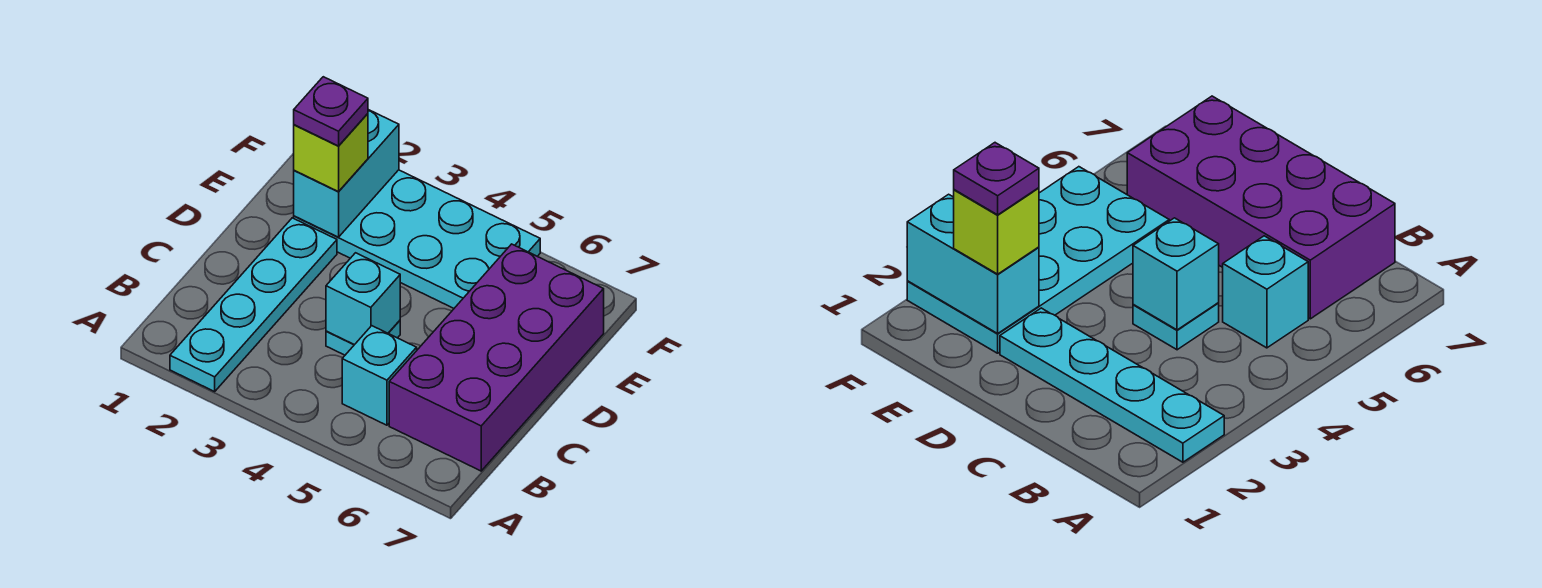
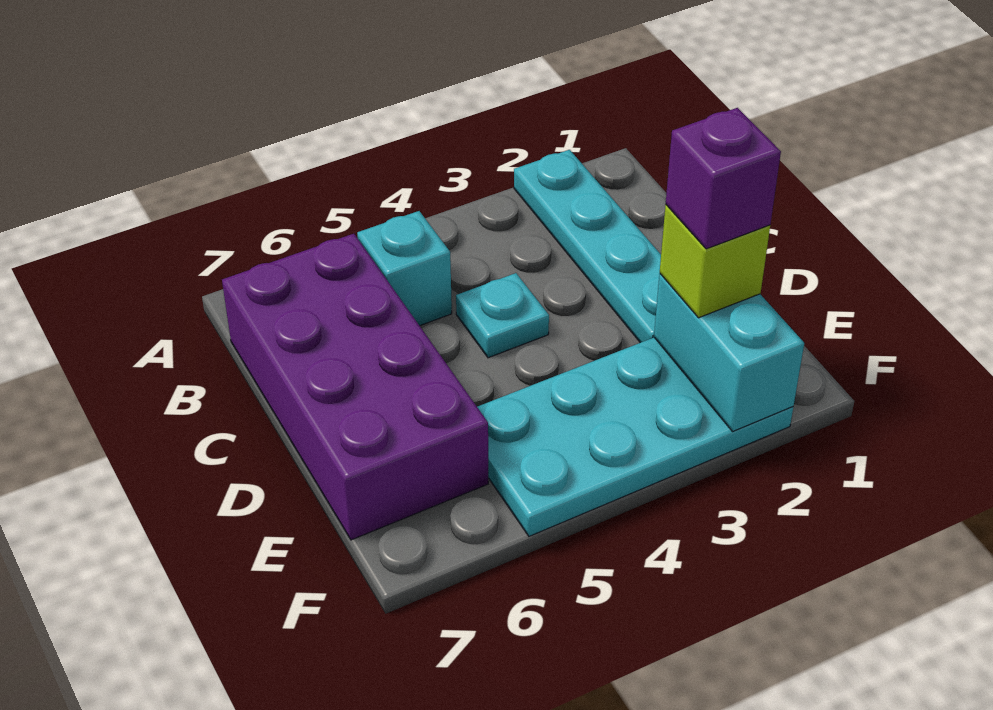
cyan 1x1 brick [326,253,400,345] -> none
purple 1x1 plate [294,77,368,146] -> purple 1x1 brick [666,108,781,249]

